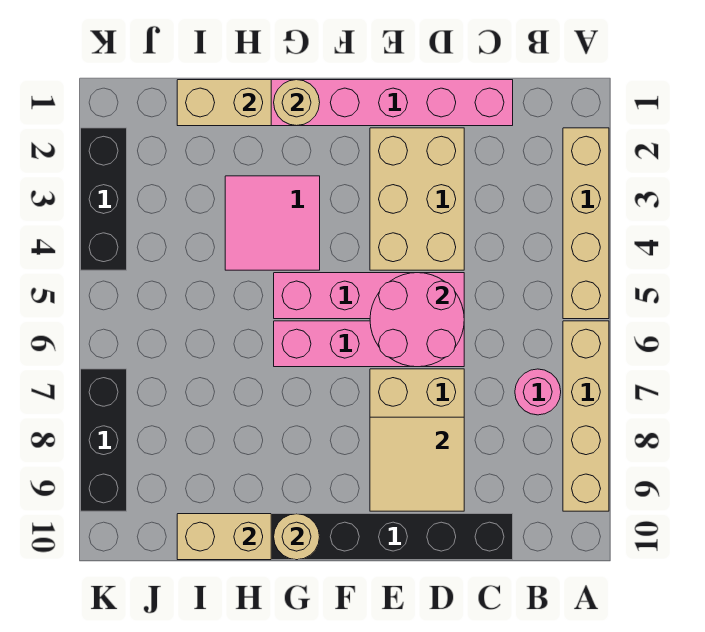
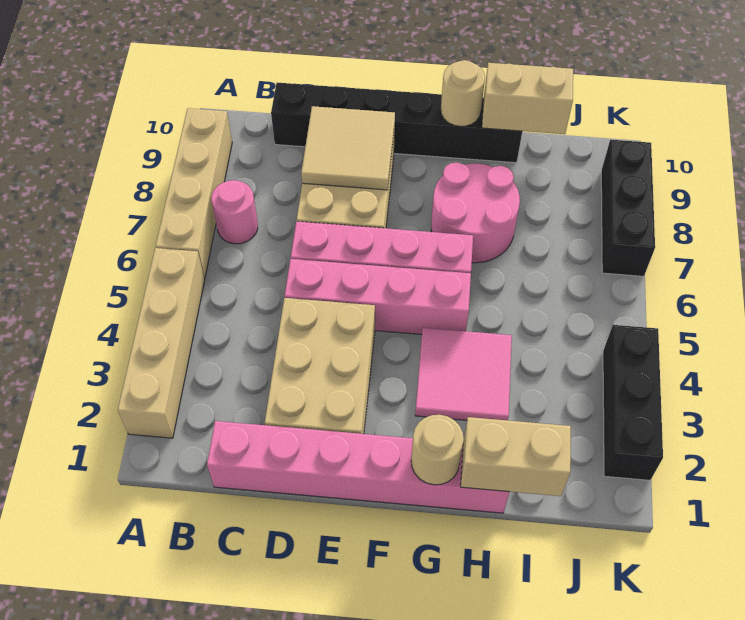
pink 2x2 round brick [370,273,464,367] -> pink 2x2 round brick moved to [431,163,520,263]

